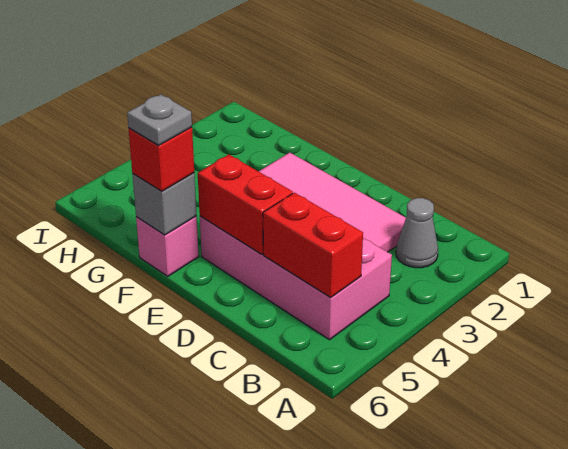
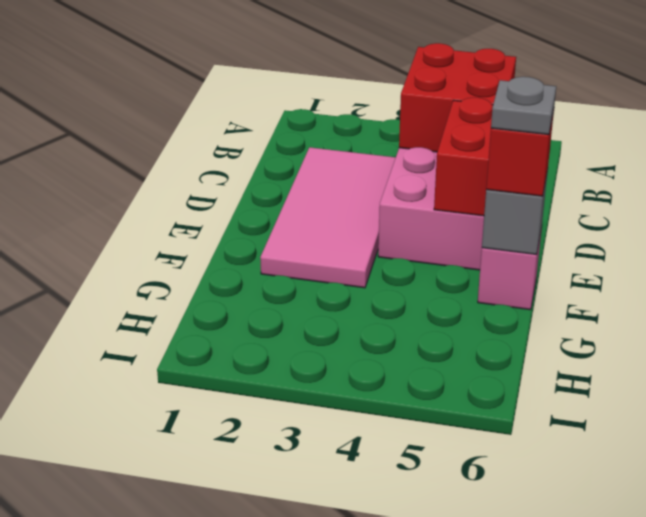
grey 1x1 cone [396,198,438,268] -> none
red 1x2 brick [263,193,363,297] -> red 2x2 brick [399,43,516,152]

